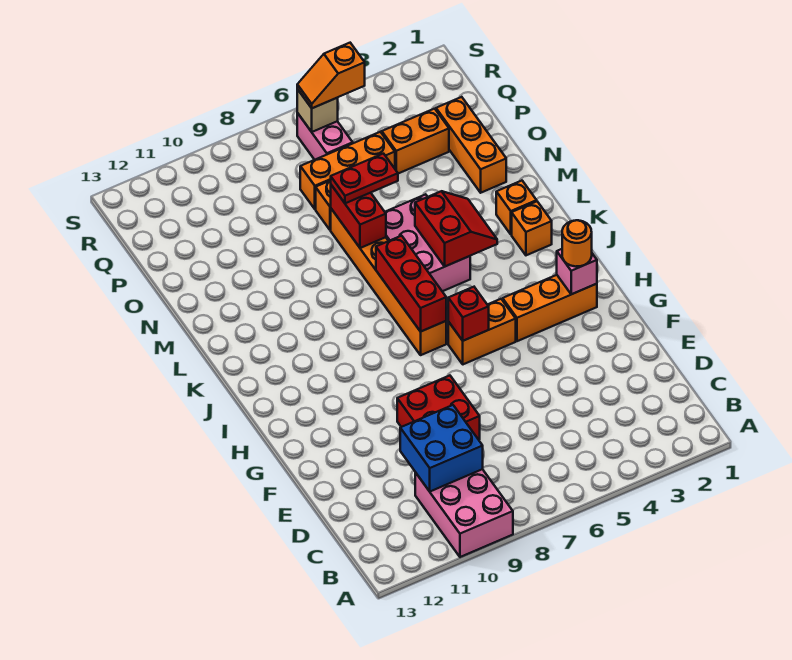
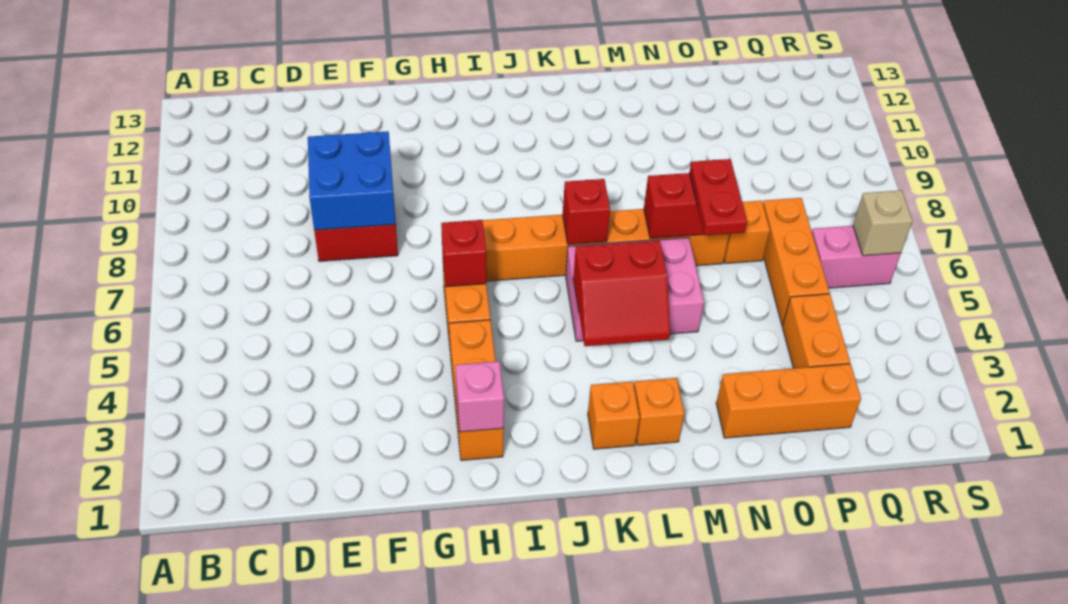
pink 2x3 brick [415,469,513,557] -> none
blue 2x2 brick [400,405,483,491] -> blue 2x2 brick moved to [308,131,396,230]
orange 1x1 round brick [562,220,592,267] -> none
red 1x3 brick [376,236,446,332] -> red 1x1 brick [563,179,610,244]
orange 1x2 slope [297,43,365,108] -> none

